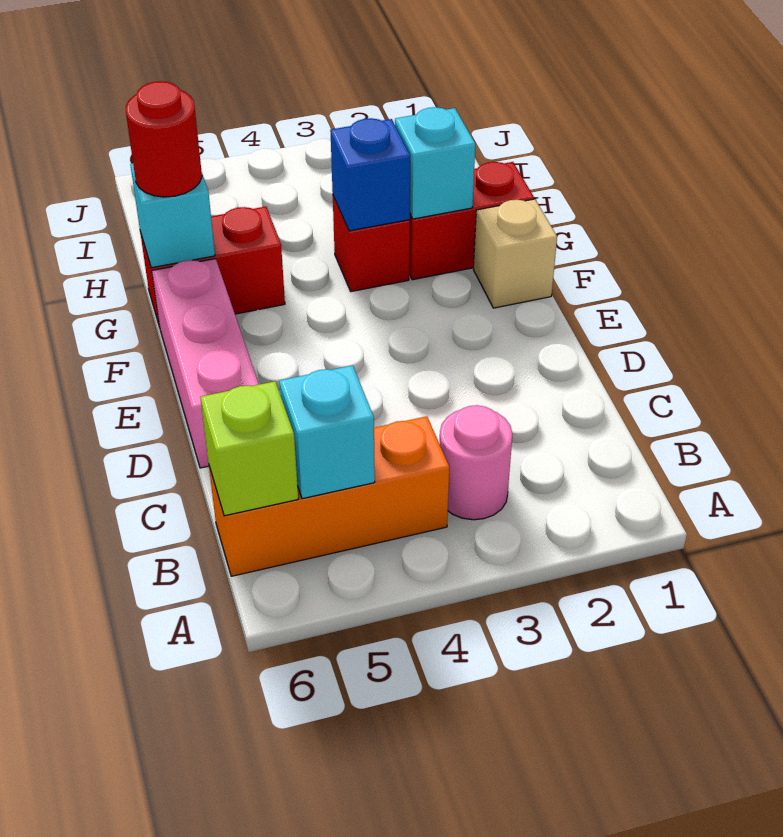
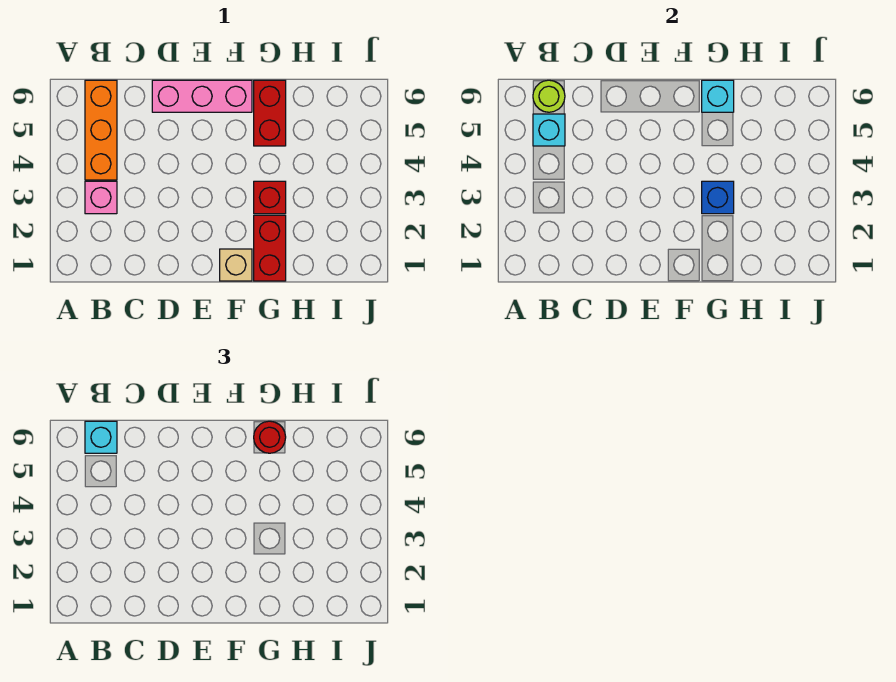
pink 1x1 round brick [440,405,513,520] -> pink 1x1 brick [85,181,117,214]
lime 1x1 brick [200,381,298,516] -> lime 1x1 round brick [533,80,565,112]
cyan 1x1 brick [395,107,475,219] -> cyan 1x1 brick moved to [85,421,117,453]

